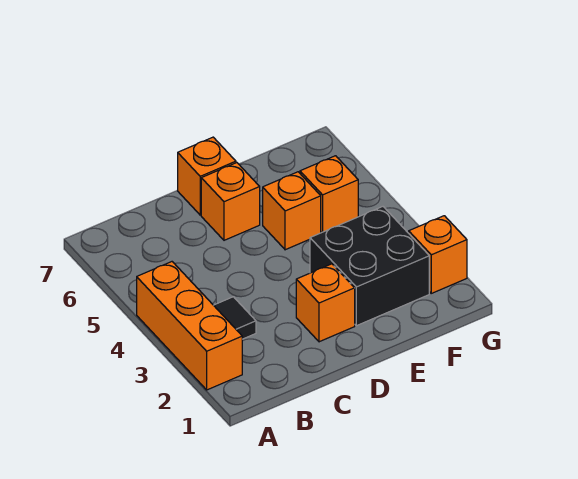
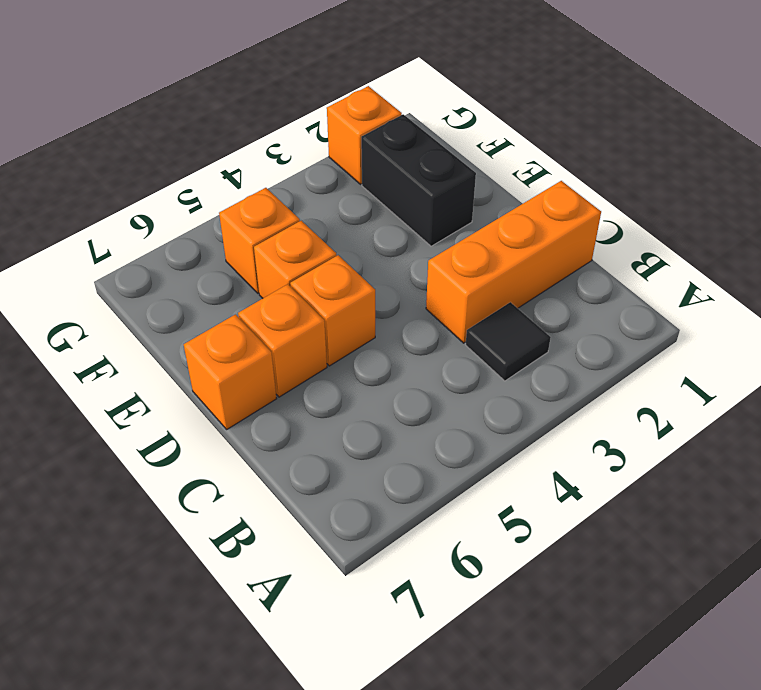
orange 1x3 brick [137,262,242,390] -> orange 1x3 brick moved to [426,181,601,343]
orange 1x1 brick [296,264,355,342] -> orange 1x1 brick moved to [290,255,375,366]
black 2x2 brick [310,207,429,326] -> black 1x2 brick [361,114,476,246]

